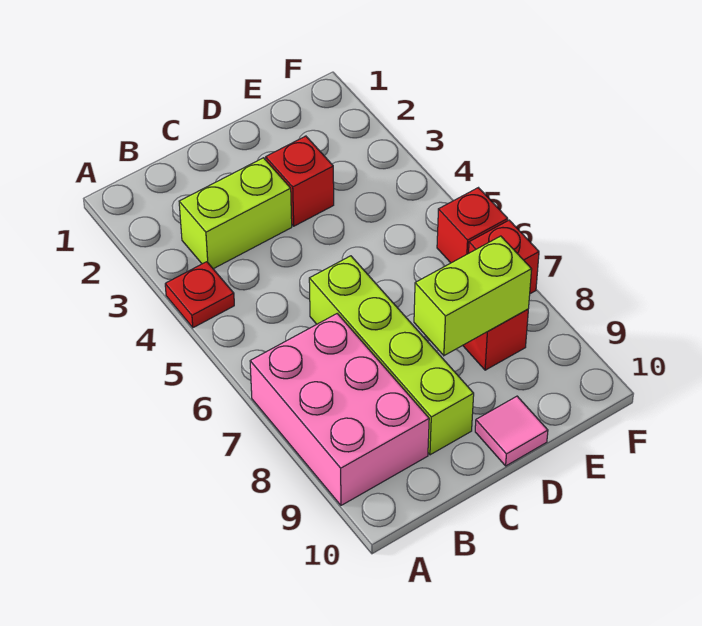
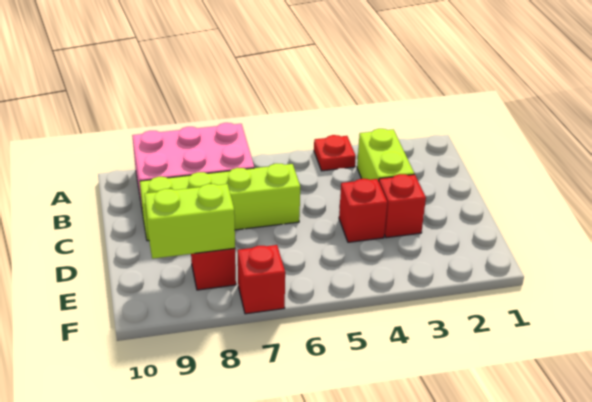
lime 1x2 brick [414,236,532,356] -> lime 1x2 brick turned to [145,184,235,259]
pink 1x1 tile [475,396,548,466] -> none
red 1x1 brick [437,188,508,263] -> red 1x1 brick moved to [339,179,387,242]

